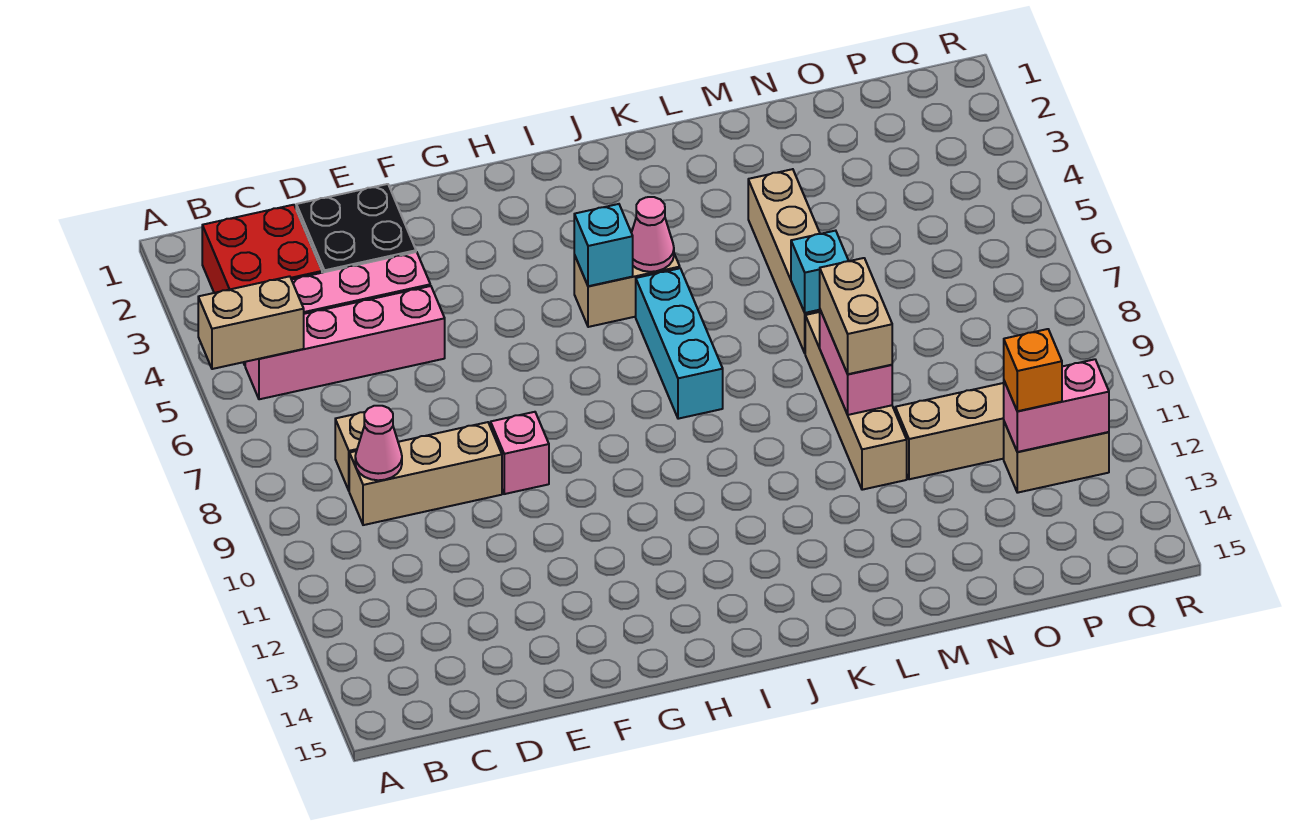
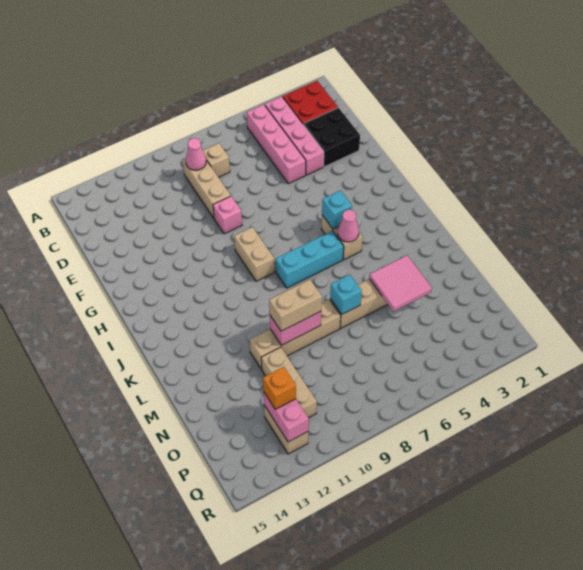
tan 1x2 brick [198,276,304,369] -> tan 1x2 brick moved to [234,227,274,281]
none -> pink 2x2 tile [369,255,432,312]

